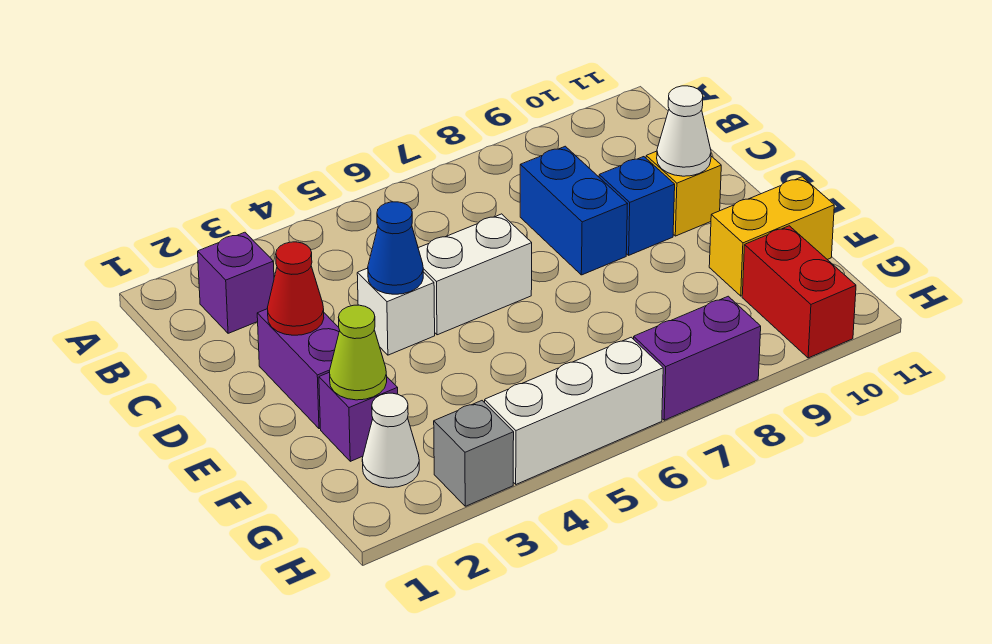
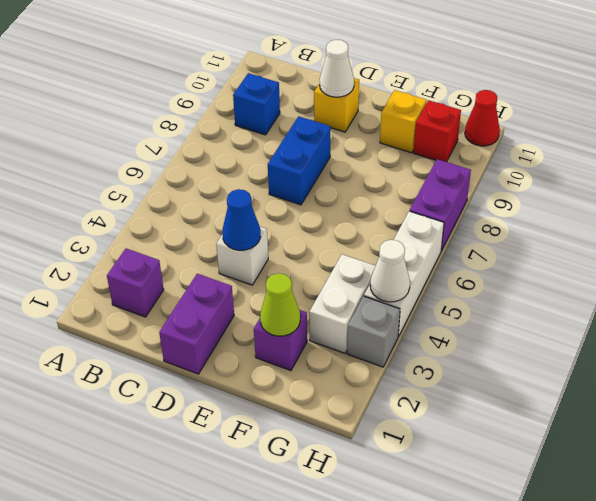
blue 1x2 brick [520,146,627,275] -> blue 1x2 brick turned to [268,116,331,205]
purple 1x2 brick [257,309,340,429] -> purple 1x2 brick turned to [159,274,234,374]
red 1x1 cone [268,242,324,335] -> red 1x1 cone moved to [465,90,500,146]
white 1x2 brick [418,214,532,335] -> white 1x2 brick moved to [309,254,375,353]
blue 1x1 brick [599,157,675,255] -> blue 1x1 brick moved to [233,73,280,135]
yellow 1x2 brick [709,177,834,296] -> yellow 1x1 brick [380,90,427,153]
white 1x1 cone [362,393,419,488] -> white 1x1 cone moved to [370,240,410,302]
red 1x2 brick [742,226,856,358] -> red 1x1 brick [413,100,461,162]

